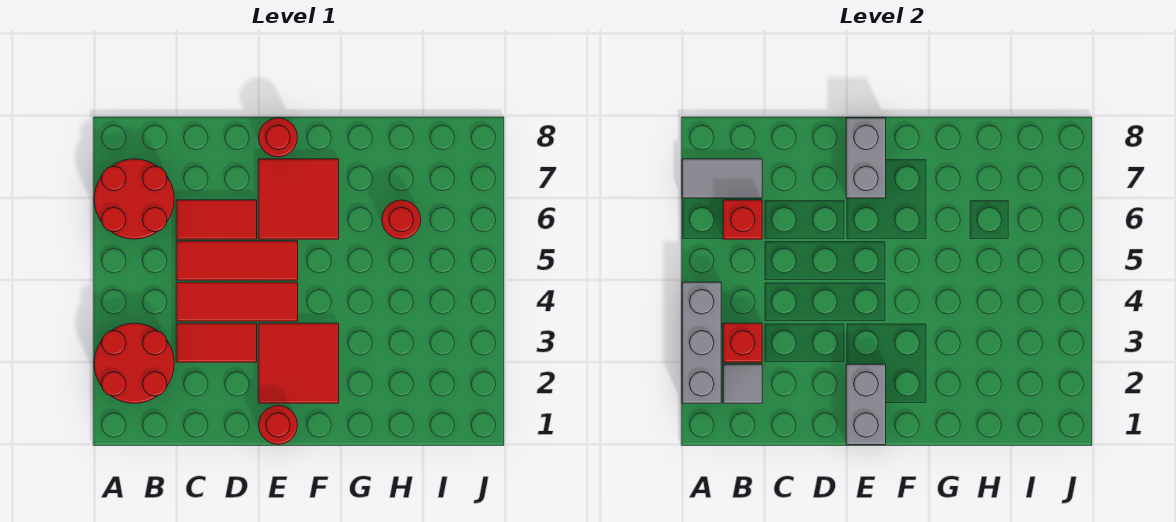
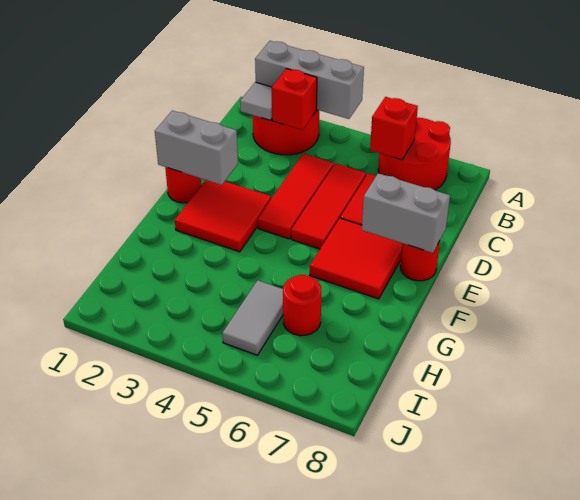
grey 1x2 tile [682,159,762,198] -> grey 1x2 tile moved to [222,280,283,355]
red 1x2 tile [176,323,257,362] -> none

